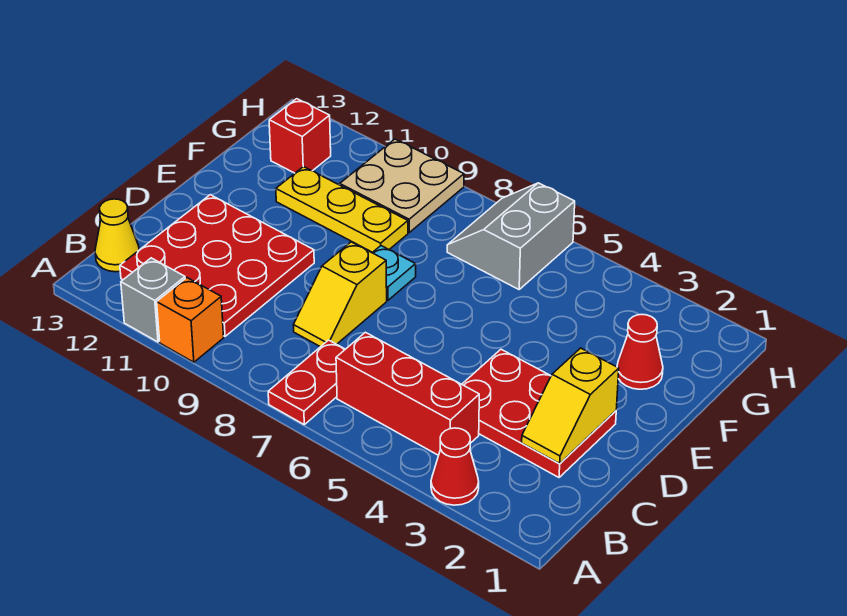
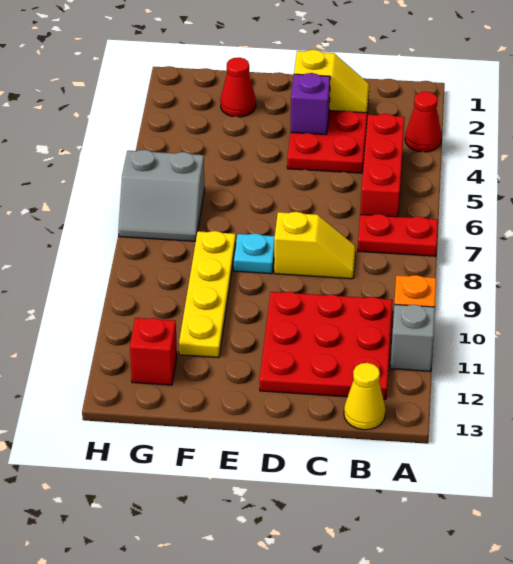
none -> purple 1x1 brick [291,73,330,135]
yellow 1x3 plate [276,167,408,252] -> yellow 1x4 plate [179,231,236,358]
tan 2x2 plate [340,139,464,232] -> none

